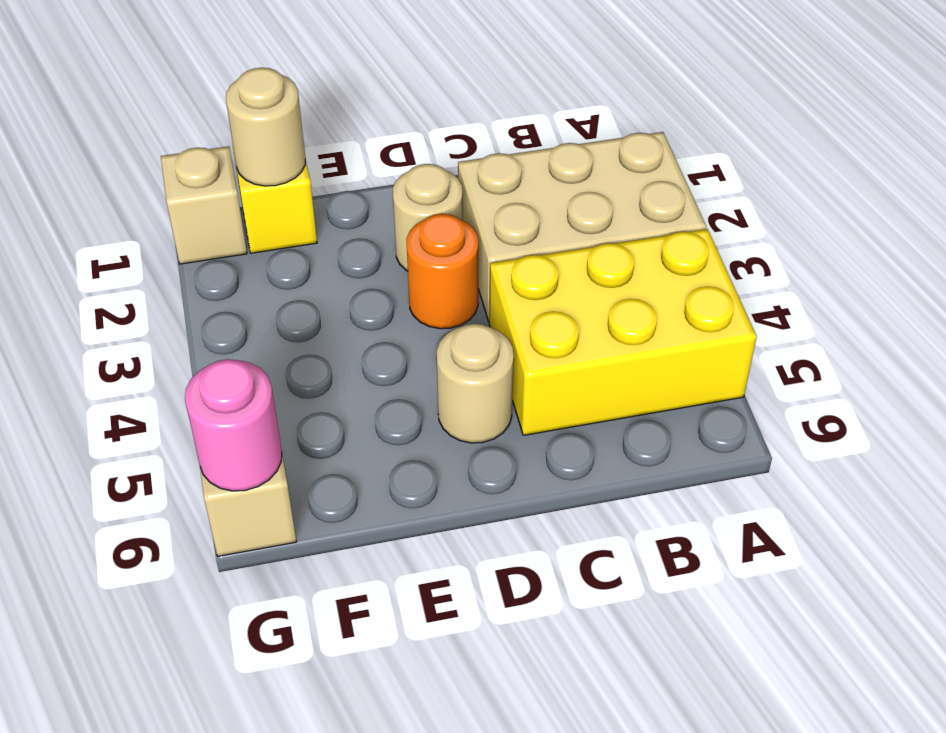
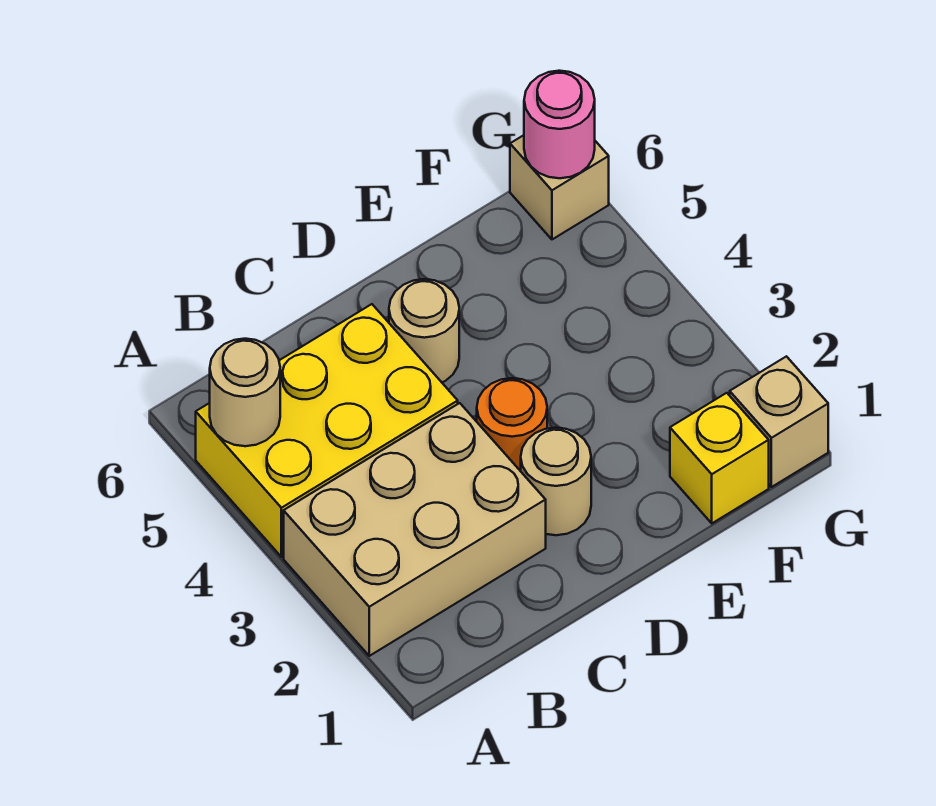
tan 1x1 round brick [226,68,305,186] -> tan 1x1 round brick moved to [210,339,280,446]

